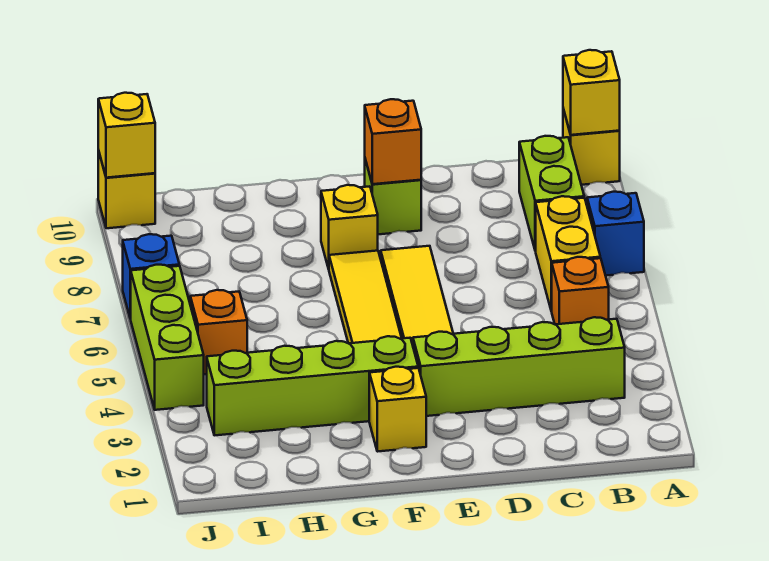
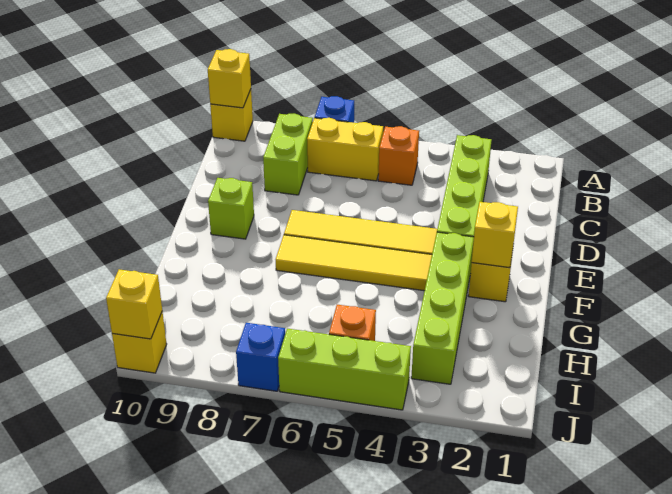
lime 1x2 brick [519,136,584,251] -> lime 1x2 brick turned to [263,114,313,195]
orange 1x1 brick [365,99,421,184] -> none
yellow 1x1 brick [321,185,378,269] -> yellow 1x1 brick moved to [472,202,518,268]

